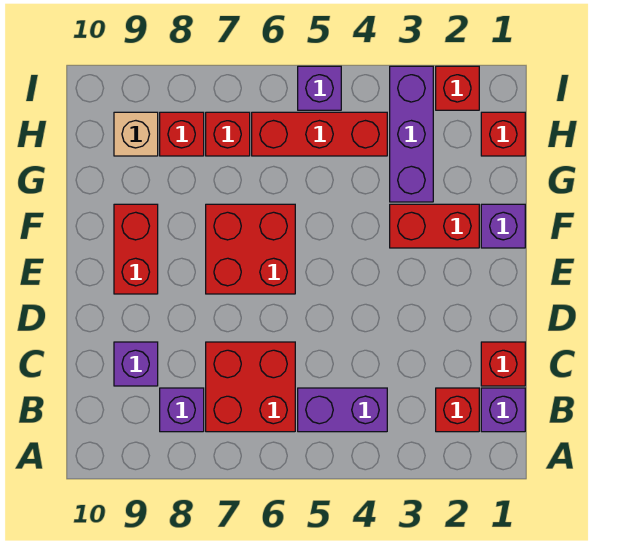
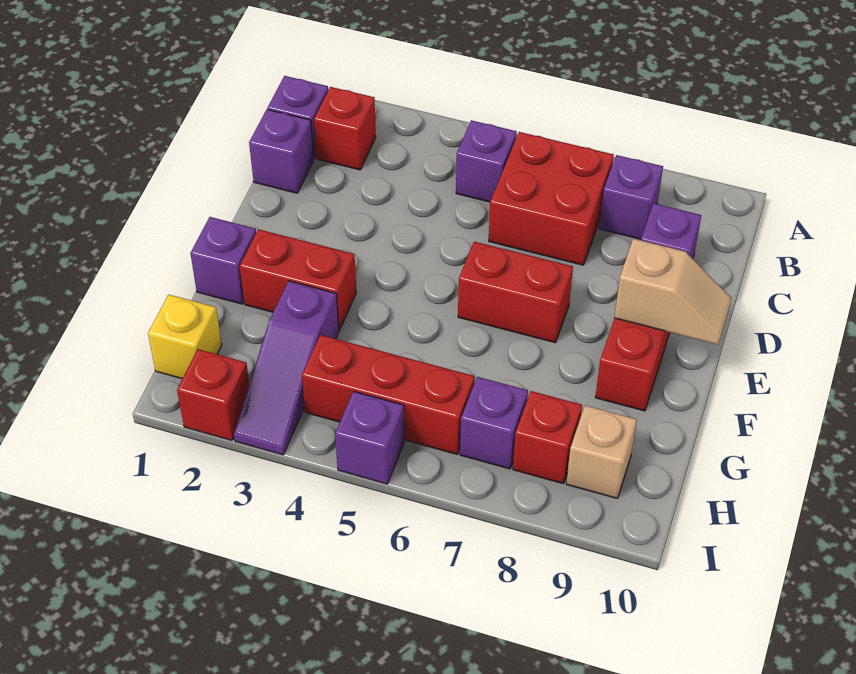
purple 1x2 brick [298,388,387,432] -> purple 1x1 brick [456,120,517,202]
red 1x1 brick [481,342,525,386] -> purple 1x1 brick [249,109,314,193]
red 2x2 brick [206,204,295,294] -> red 1x2 brick [458,242,573,343]
none -> tan 1x2 slope [614,239,731,344]
purple 1x3 brick [390,66,433,202] -> purple 1x3 slope [234,281,339,455]
red 1x1 brick [481,112,525,156] -> yellow 1x1 brick [148,295,222,379]
red 1x1 brick [206,112,250,156] -> purple 1x1 brick [460,377,528,469]

